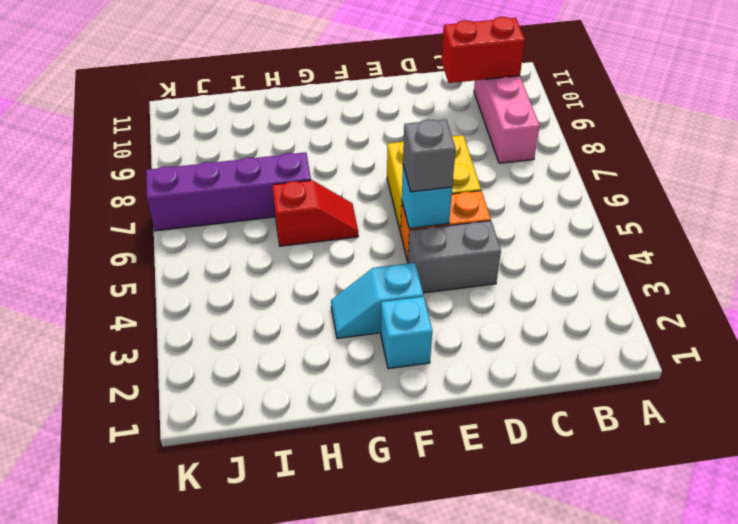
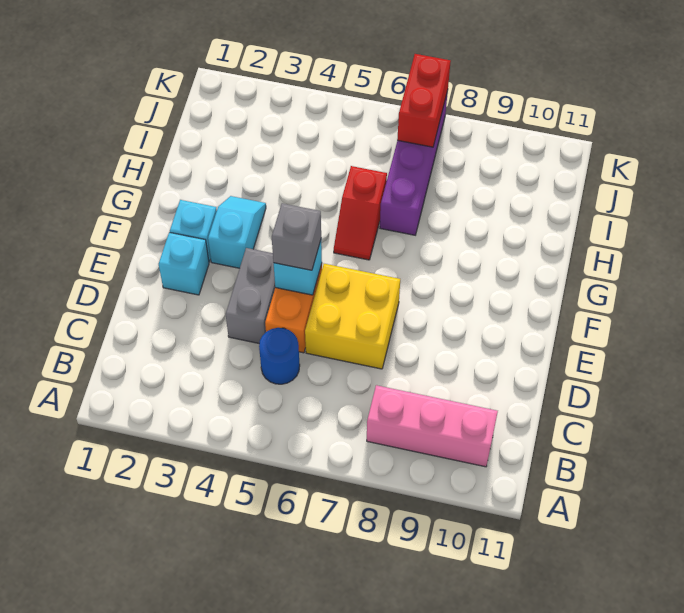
red 1x2 brick [441,17,525,83] -> red 1x2 brick moved to [397,54,451,147]
none -> blue 1x1 round brick [259,328,300,384]
none -> cyan 1x1 brick [159,232,209,295]

